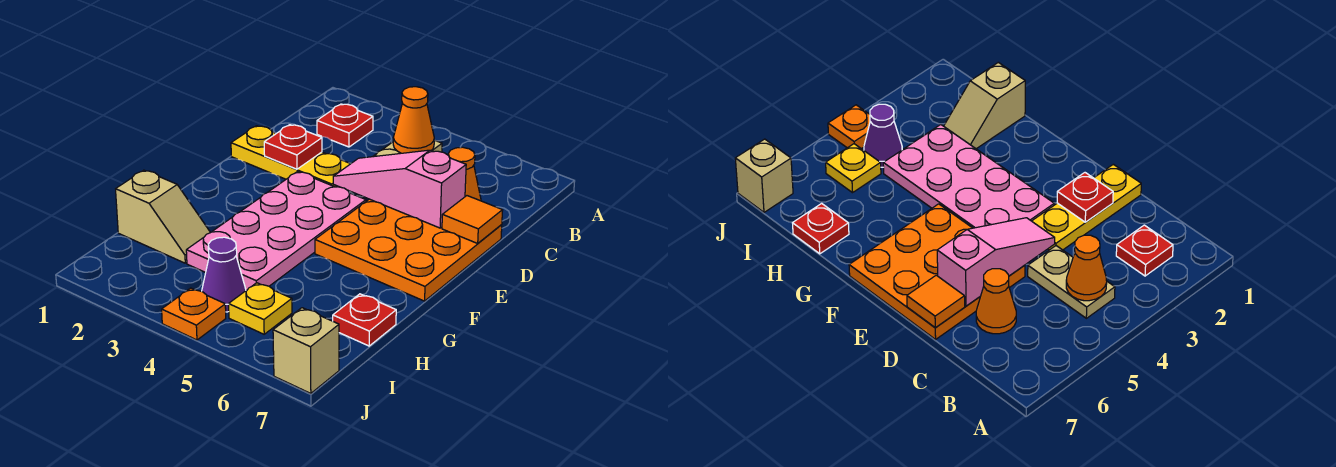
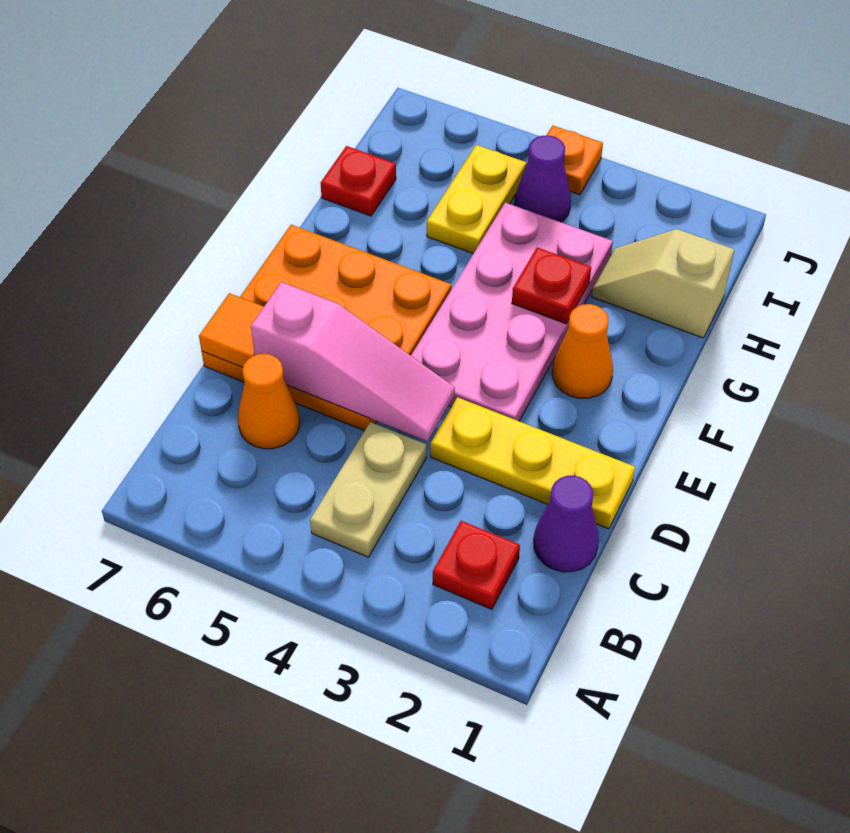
orange 1x1 cone [393,87,434,153] -> orange 1x1 cone moved to [552,304,613,398]
none -> purple 1x1 cone [534,476,599,572]
red 1x1 plate [264,125,322,169] -> red 1x1 plate moved to [512,247,591,324]
yellow 1x1 plate [229,283,292,334] -> yellow 1x2 plate [427,145,527,254]
tan 1x1 brick [273,308,339,394] -> none

